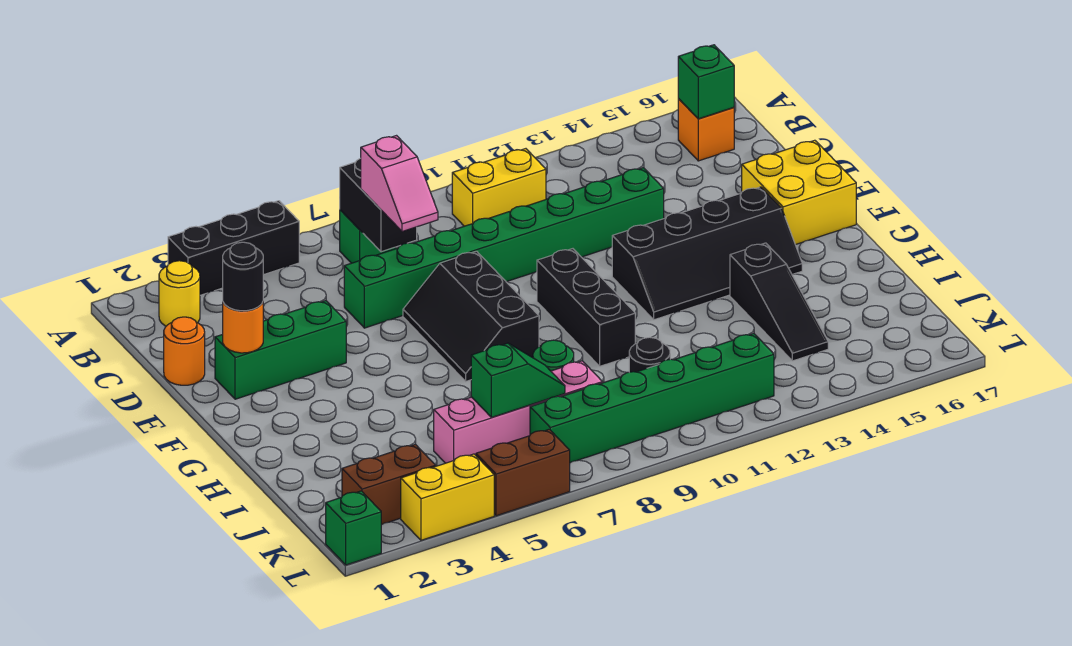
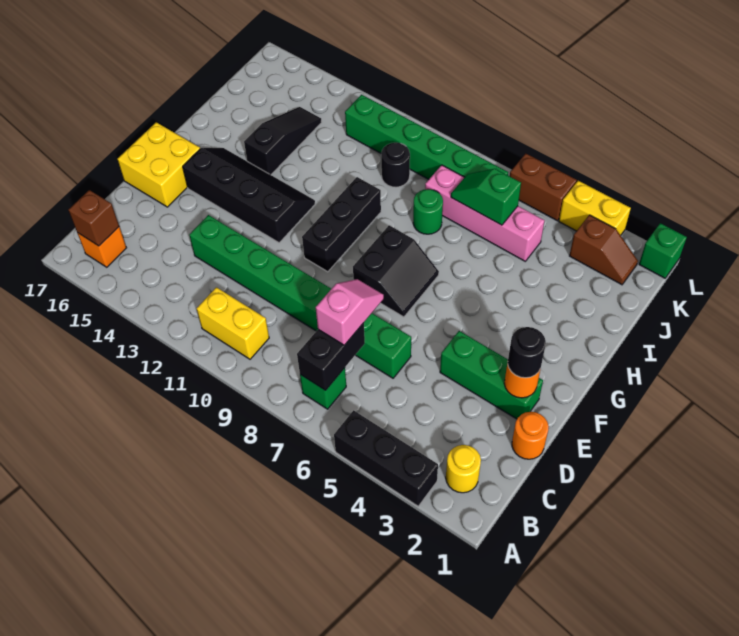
green 1x1 brick [678,45,734,119] -> brown 1x1 brick [68,190,119,246]
black 2x3 slope [403,251,539,381] -> black 2x2 slope [353,225,439,317]
brown 1x2 brick [342,444,436,525] -> brown 1x2 slope [569,215,638,285]

